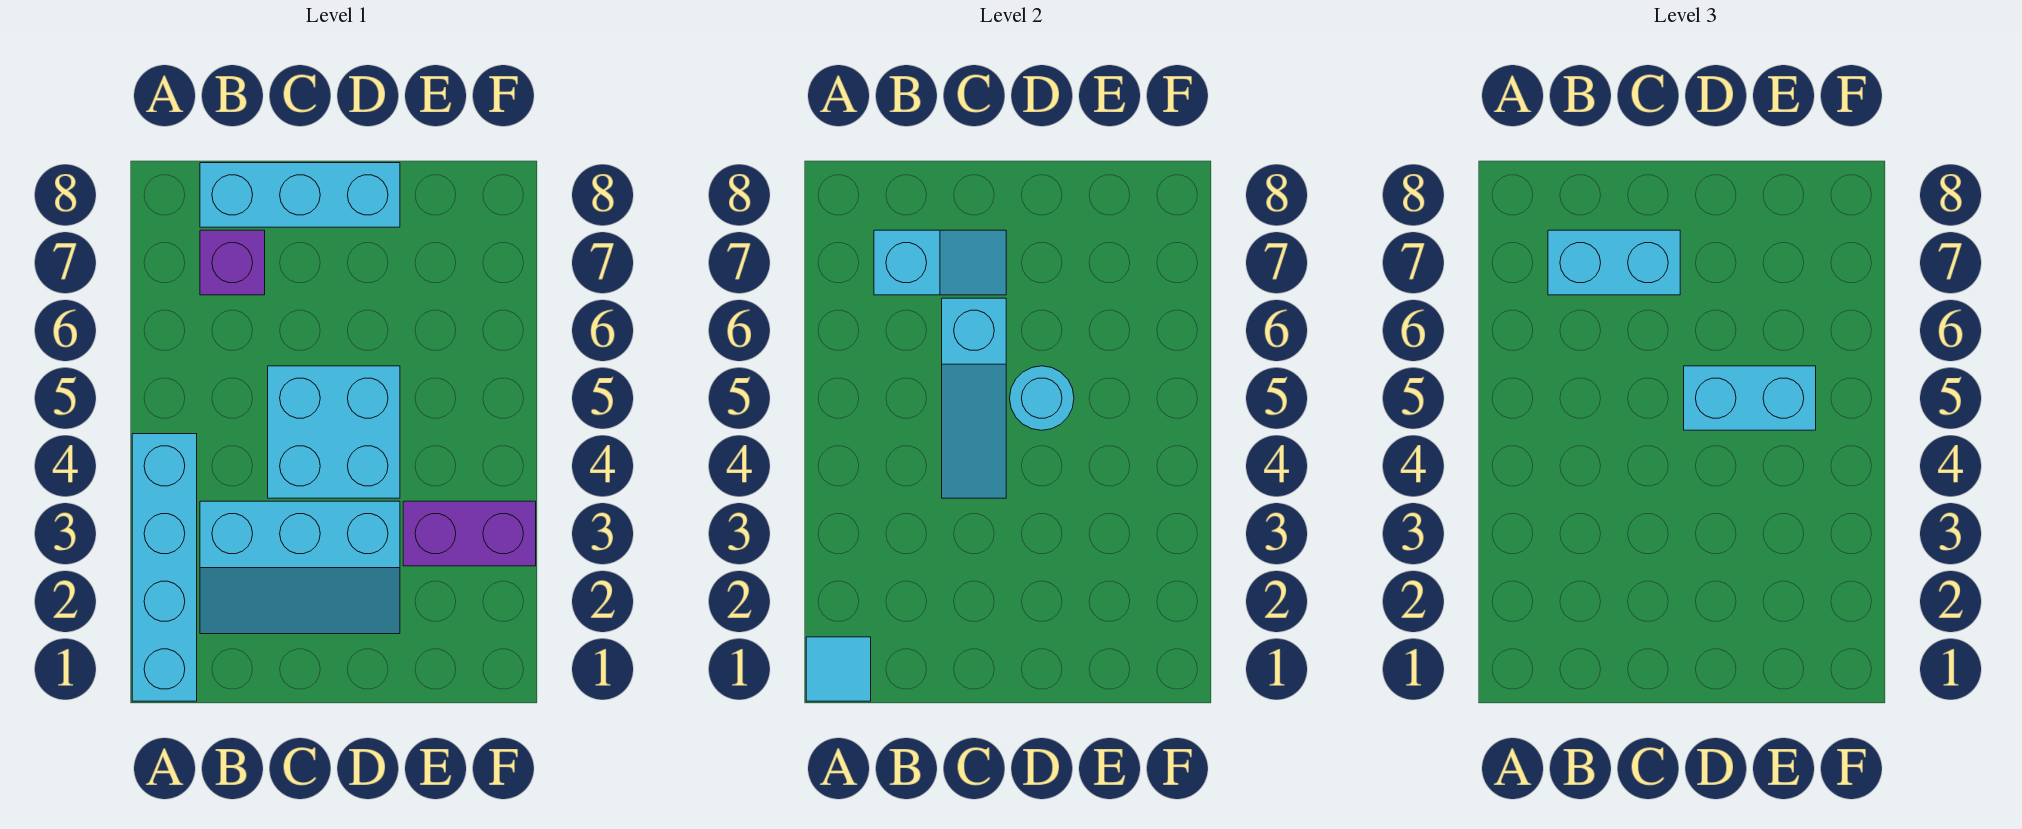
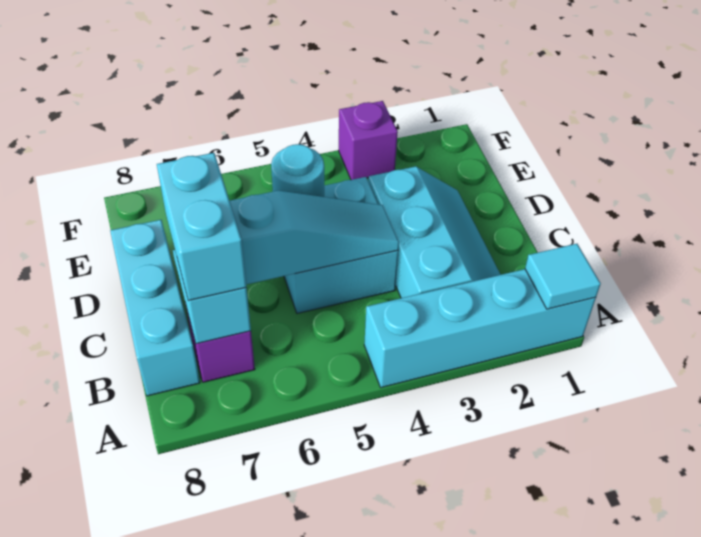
cyan 1x2 brick [1684,366,1816,430] -> none
purple 1x2 brick [403,501,536,566] -> purple 1x1 brick [339,101,398,180]

